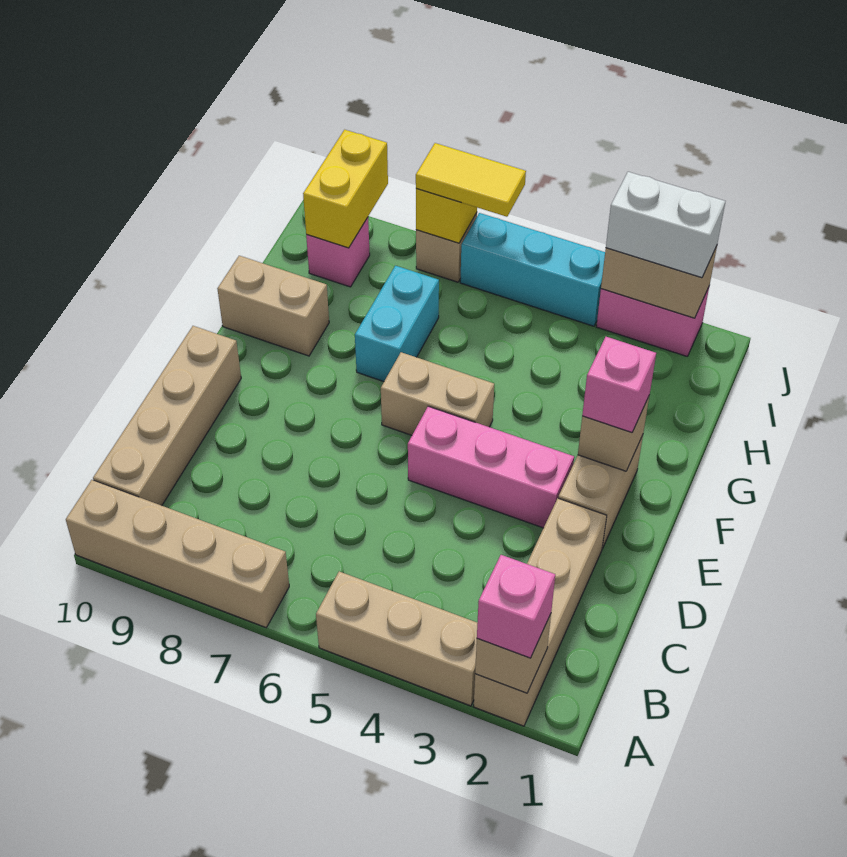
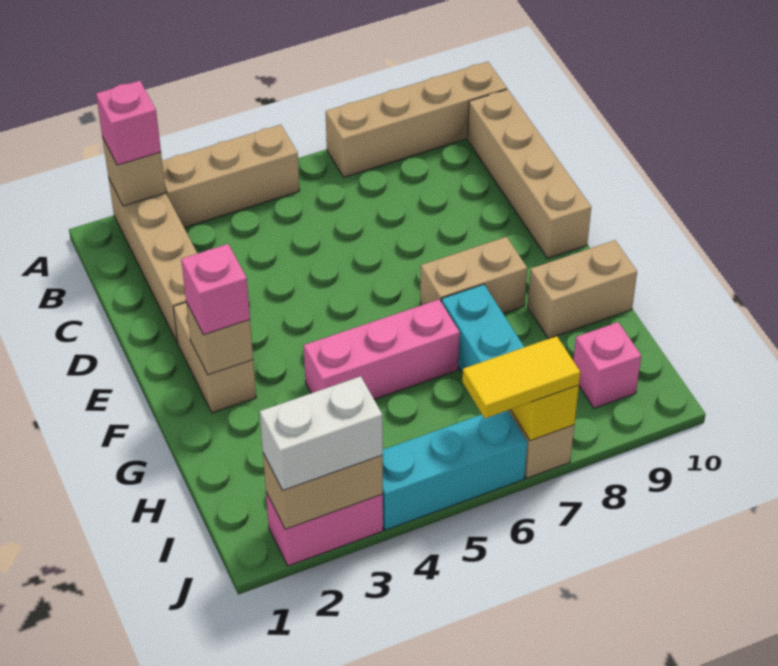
pink 1x3 brick [408,406,574,528] -> pink 1x3 brick moved to [304,300,460,399]
tan 1x2 brick [381,352,494,435] -> tan 1x2 brick moved to [420,237,527,313]
yellow 1x2 brick [303,130,388,248] -> none

